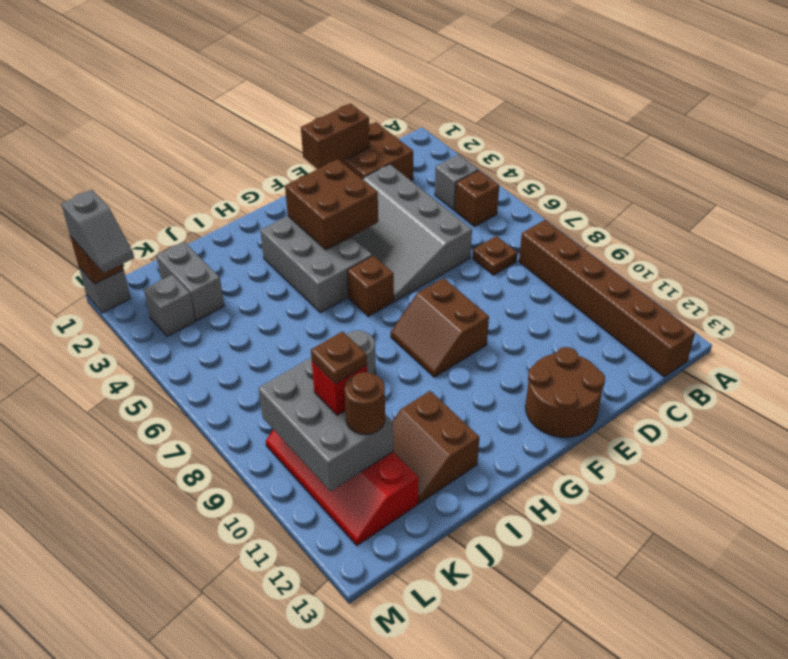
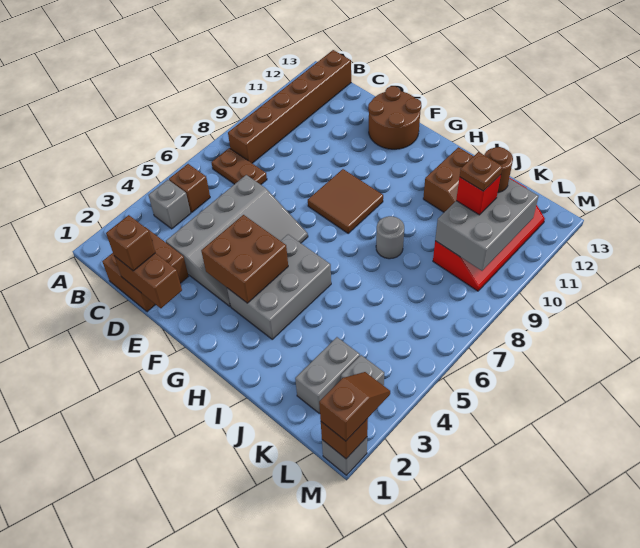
brown 1x1 plate [473,236,517,275] -> brown 1x2 plate [212,148,267,184]
brown 2x2 slope [391,278,489,377] -> brown 2x2 tile [308,169,383,233]
brown 1x1 brick [347,256,394,316] -> brown 1x1 brick moved to [106,215,155,271]
grey 1x2 slope [61,190,134,273] -> brown 1x2 slope [319,372,390,441]

